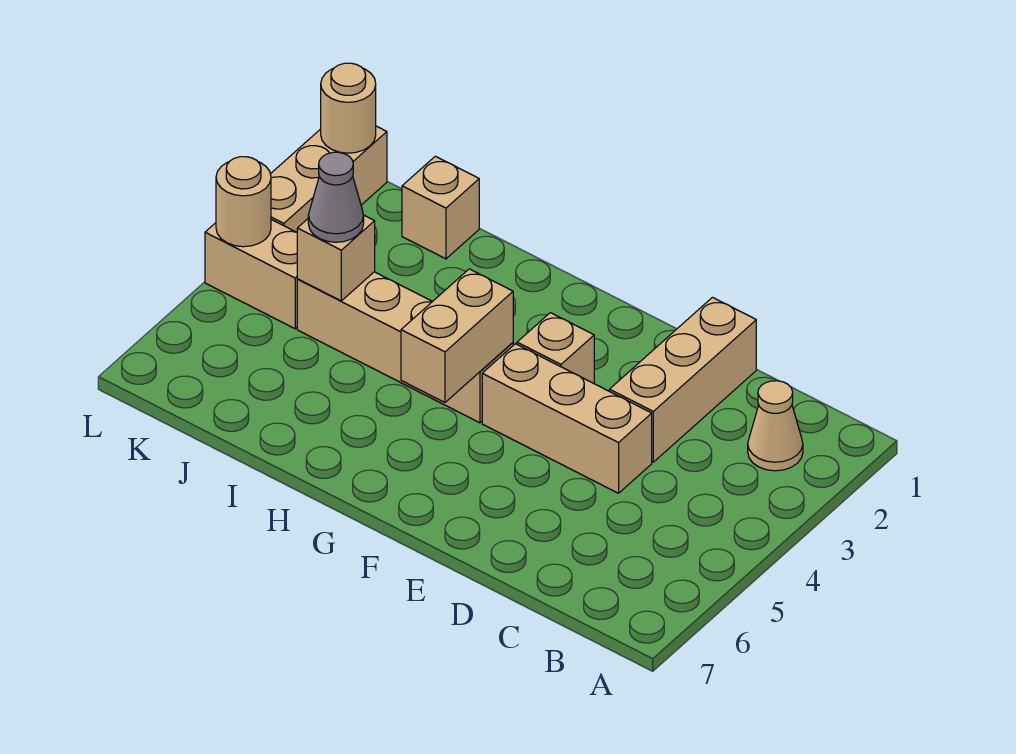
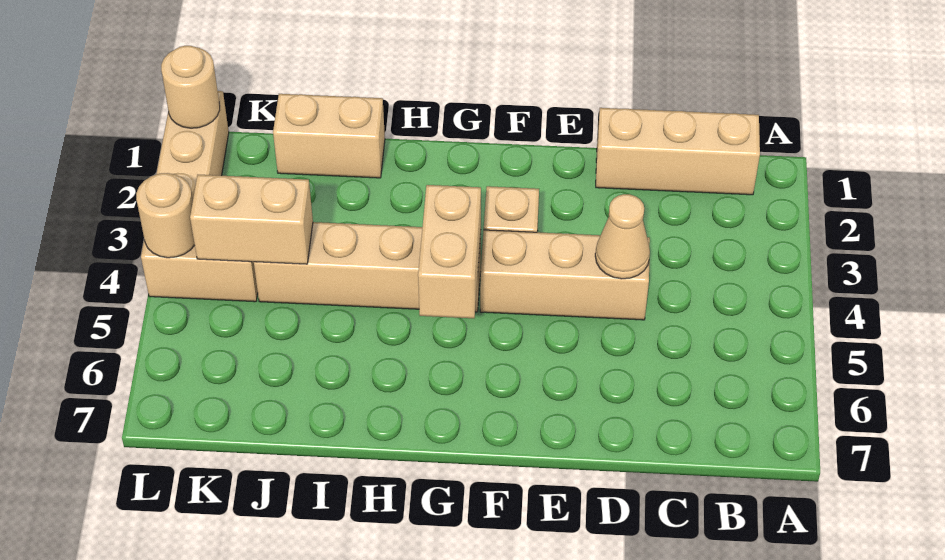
tan 1x1 cone [748,381,803,471] -> tan 1x1 cone moved to [595,194,650,279]
tan 1x3 brick [609,297,756,462] -> tan 1x3 brick turned to [596,108,760,195]
tan 1x1 brick [402,156,479,259] -> tan 1x2 brick [273,94,385,178]
tan 1x1 brick [297,216,375,301] -> tan 1x2 brick [190,175,313,264]
grey 1x1 cone [308,152,364,242] -> none

